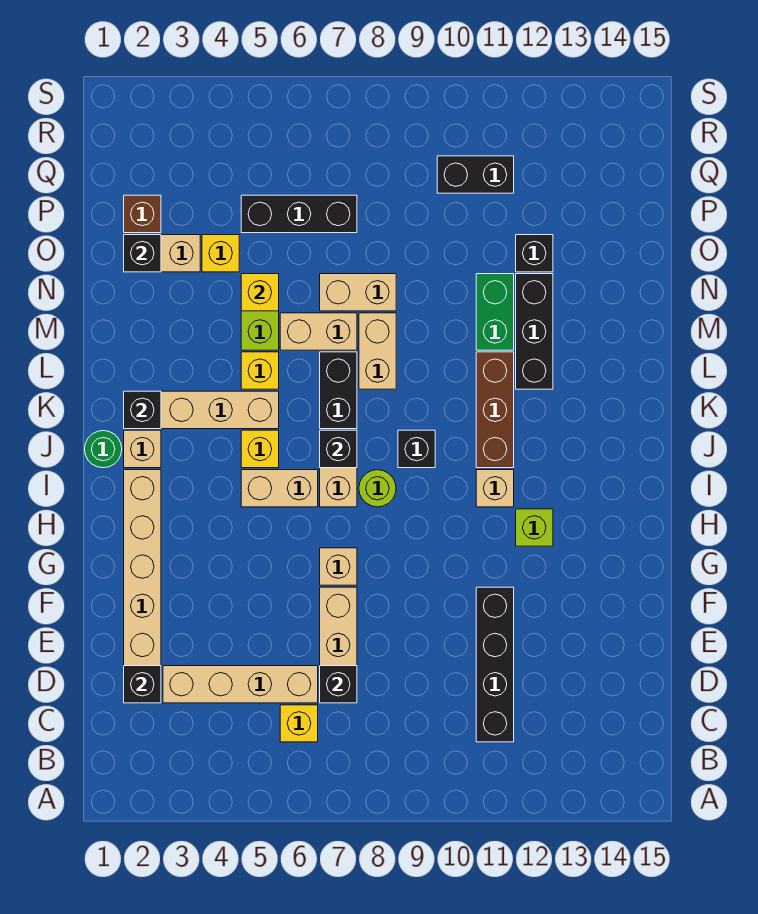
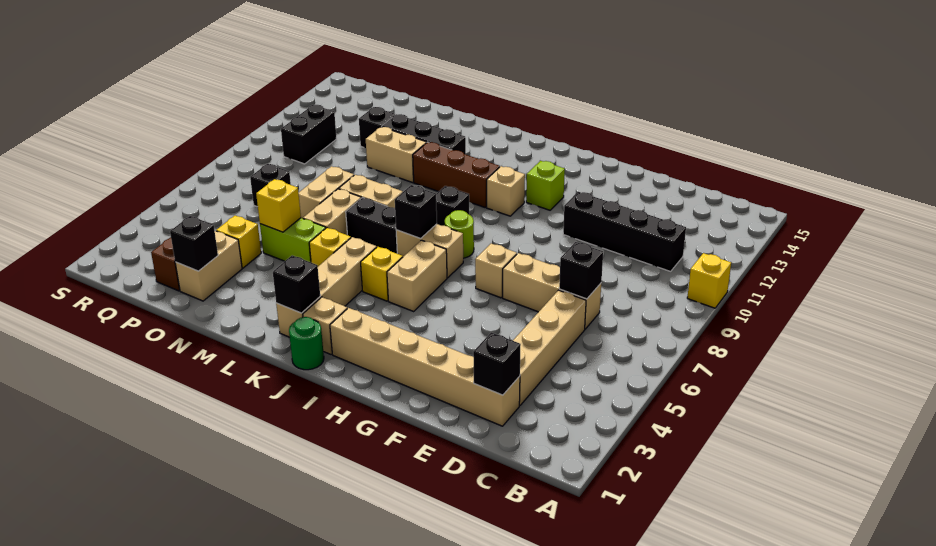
yellow 1x1 brick [280,705,318,742] -> yellow 1x1 brick moved to [687,253,731,308]
green 1x2 brick [476,274,514,350] -> tan 1x2 brick [366,127,426,182]
black 1x3 brick [241,195,357,233] -> black 1x1 brick [250,164,291,207]

